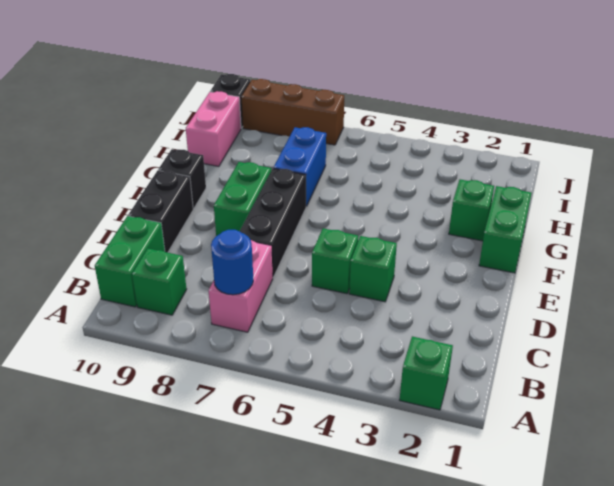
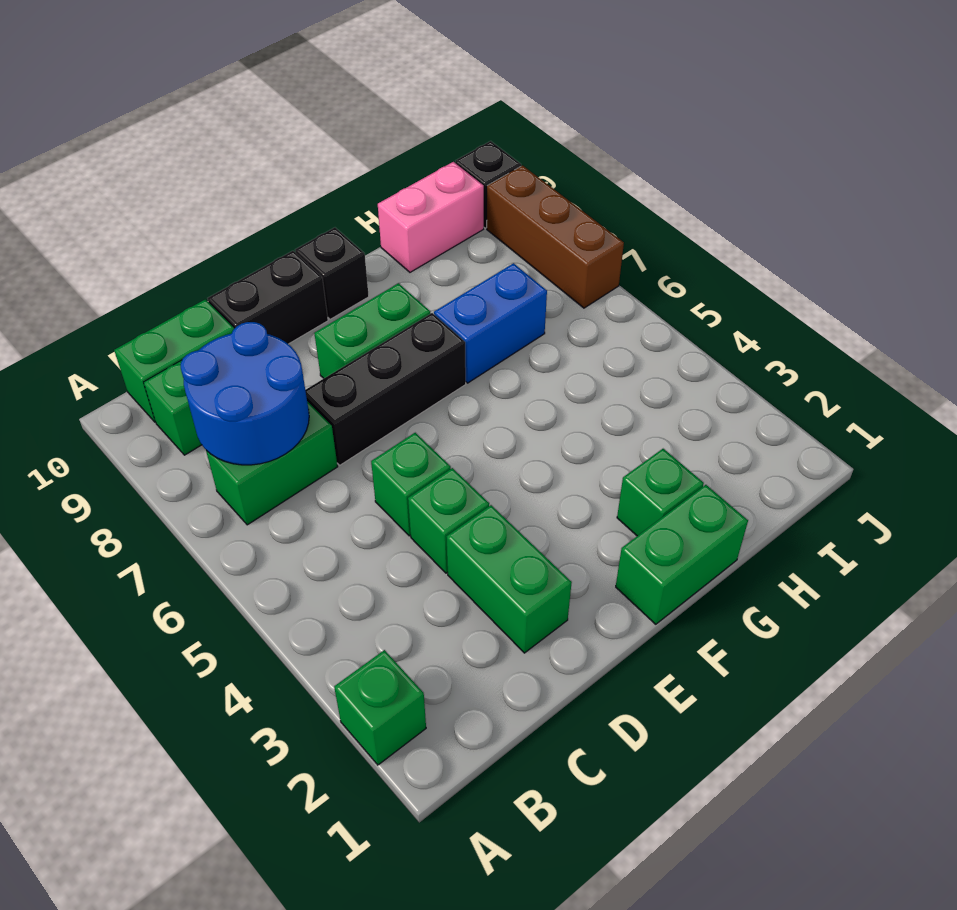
pink 1x2 brick [209,240,273,332] -> green 1x2 brick [206,401,338,525]
blue 1x1 round brick [211,230,253,295] -> blue 2x2 round brick [181,322,309,465]
none -> green 1x2 brick [446,505,572,653]

